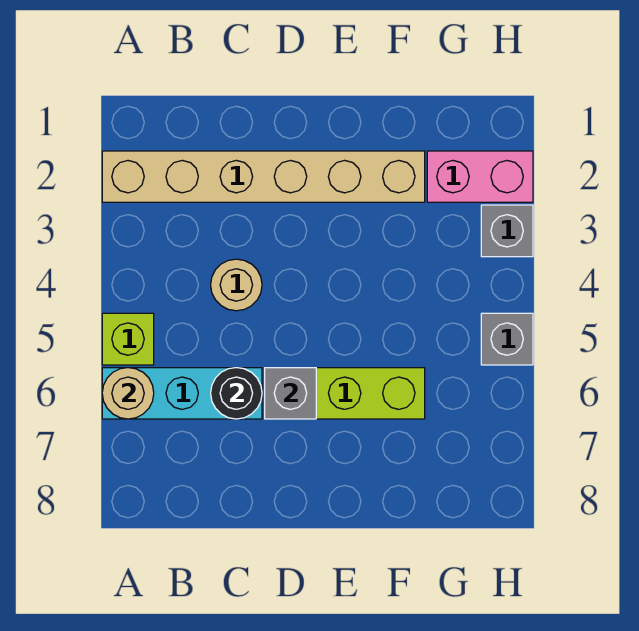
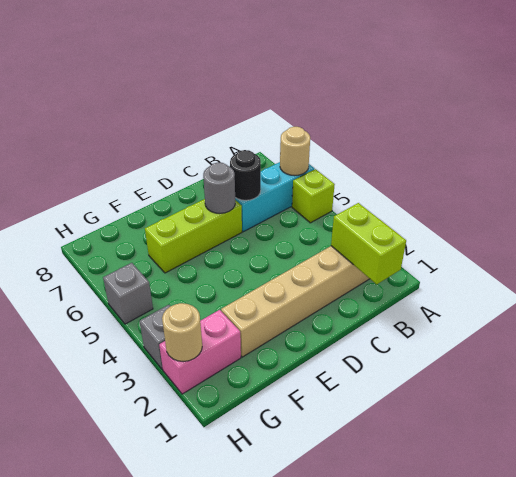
none -> lime 1x2 brick [331,203,406,284]
tan 1x1 round brick [211,259,262,311] -> tan 1x1 round brick moved to [162,303,202,362]
grey 1x1 brick [265,368,316,419] -> grey 1x1 round brick [203,163,235,213]

